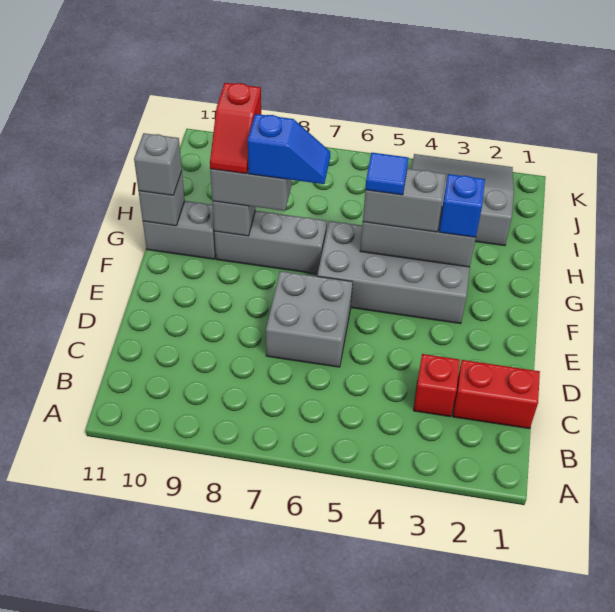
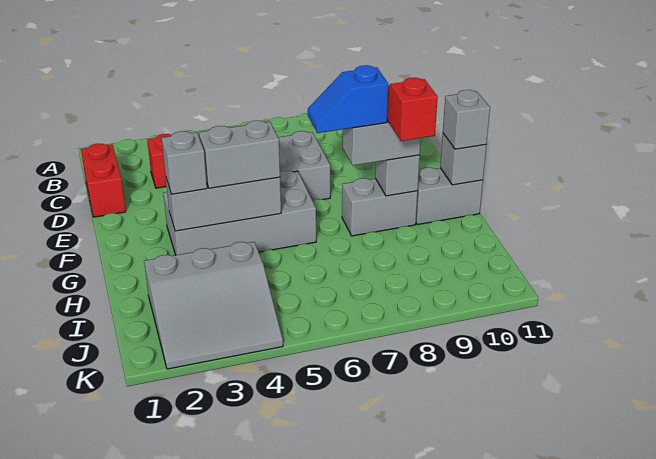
red 1x2 brick [453,360,540,429] -> red 1x2 brick turned to [81,144,126,217]
blue 1x1 brick [439,174,485,238] -> grey 1x1 brick [162,131,207,194]
blue 1x1 tile [365,153,408,195] -> none
grey 1x3 brick [214,211,327,274] -> grey 1x2 brick [342,178,418,236]

